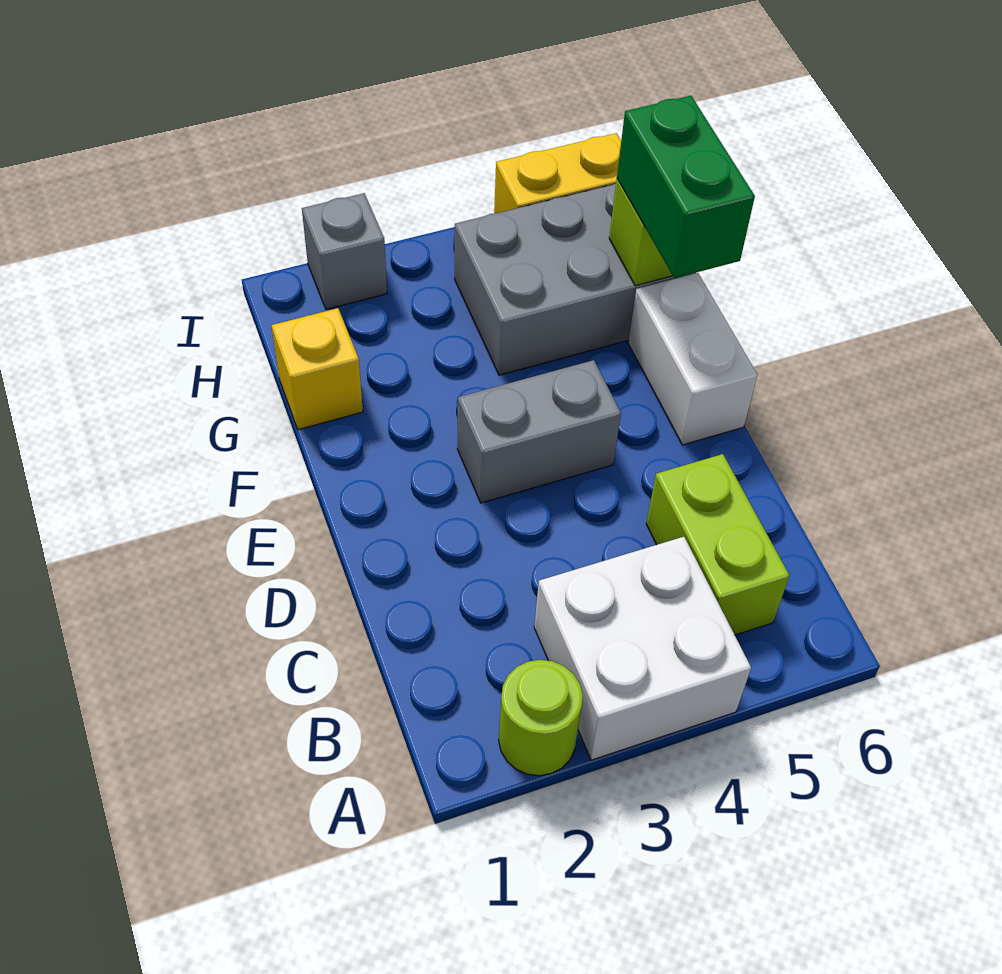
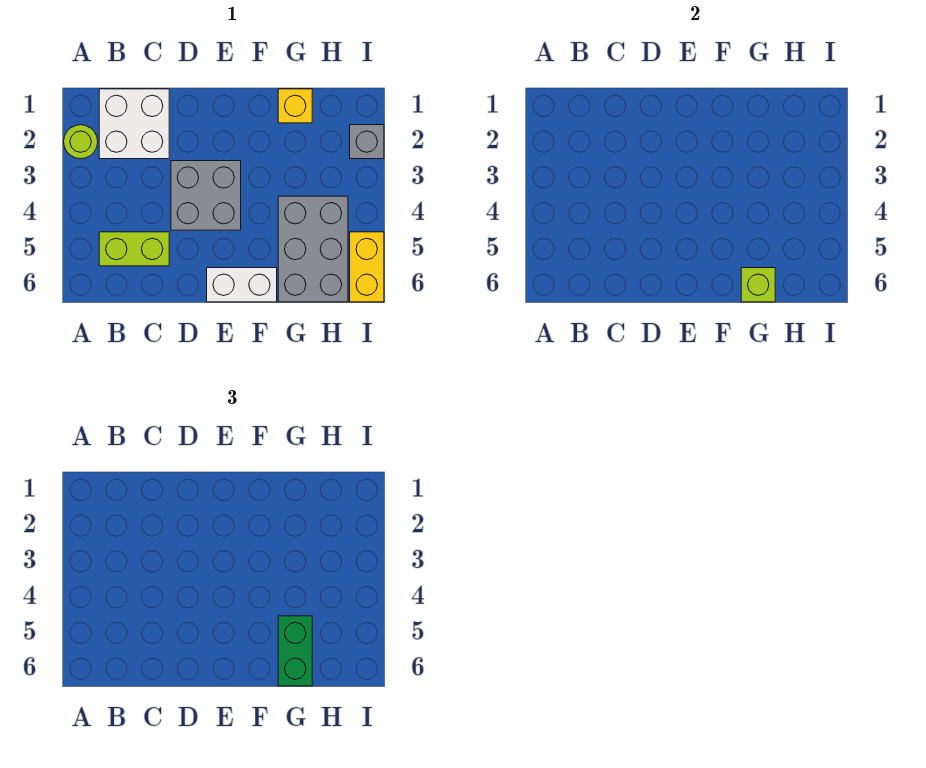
white 2x2 brick [534,537,751,760] -> white 2x2 brick moved to [99,89,169,159]
grey 1x2 brick [457,360,621,503] -> grey 2x2 brick [171,161,241,230]
green 1x2 brick [617,96,755,278] -> green 1x2 brick turned to [278,616,312,686]

